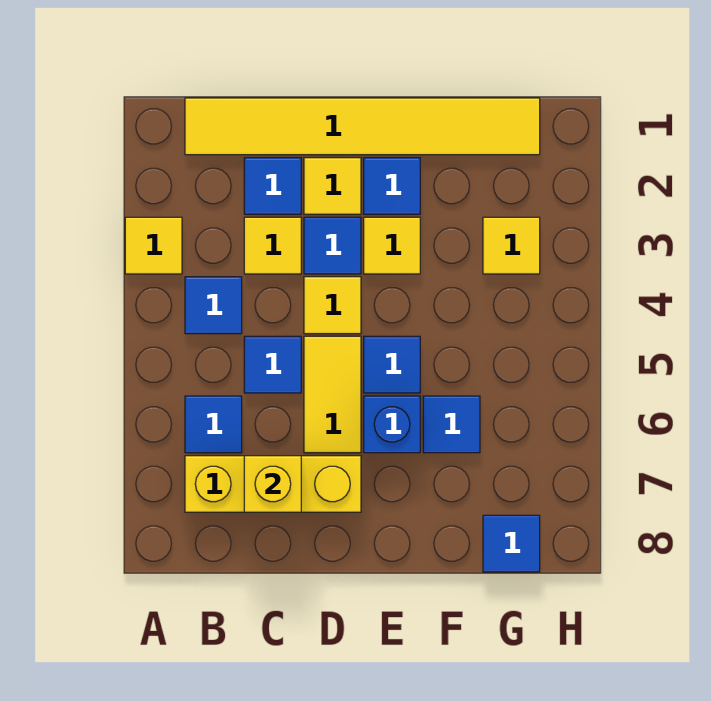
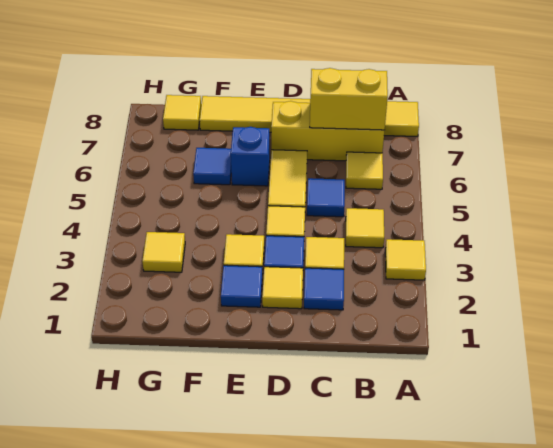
yellow 1x6 tile [185,98,540,155] -> yellow 1x6 tile moved to [200,96,419,136]
blue 1x1 tile [185,277,242,334] -> yellow 1x1 tile [346,208,384,248]
blue 1x1 tile [185,396,242,453] -> yellow 1x1 tile [346,152,383,189]
yellow 1x1 brick [244,456,301,512] -> yellow 1x2 brick [310,68,388,130]
blue 1x1 tile [364,336,420,393] -> none
blue 1x1 tile [483,515,540,572] -> yellow 1x1 tile [163,95,201,130]

